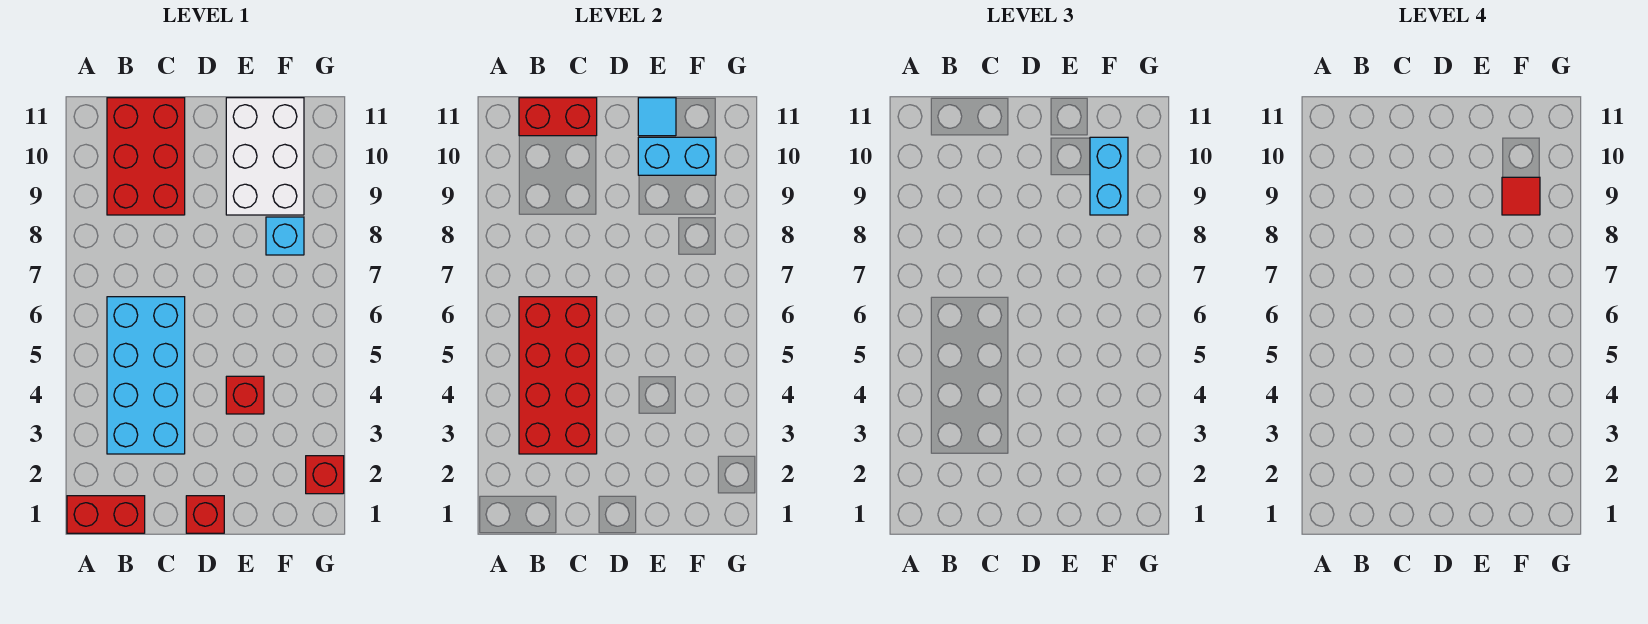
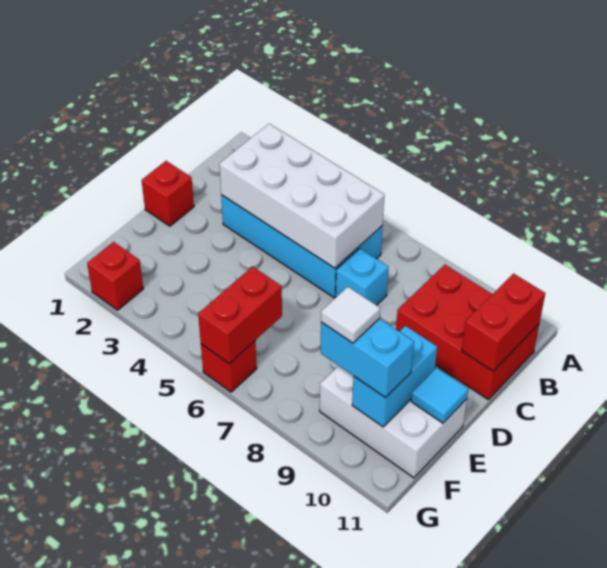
red 1x2 brick [67,496,145,533] -> red 1x2 brick moved to [198,267,282,364]
red 2x4 brick [519,297,597,454] -> white 2x4 brick [219,124,384,268]
red 1x1 brick [226,376,264,414] -> red 1x1 brick moved to [201,341,257,392]
cyan 1x1 brick [266,217,304,255] -> cyan 1x1 brick moved to [336,249,389,305]
red 1x1 tile [1502,177,1540,215] -> white 1x1 tile [321,287,380,343]

